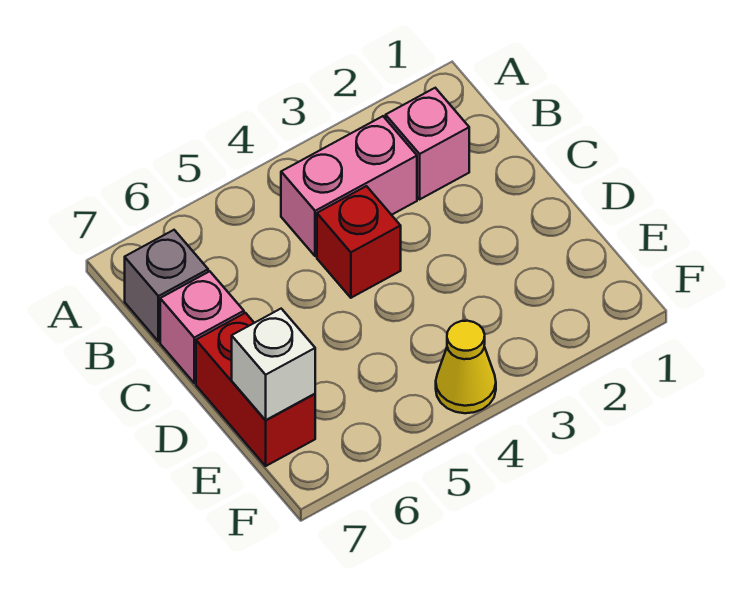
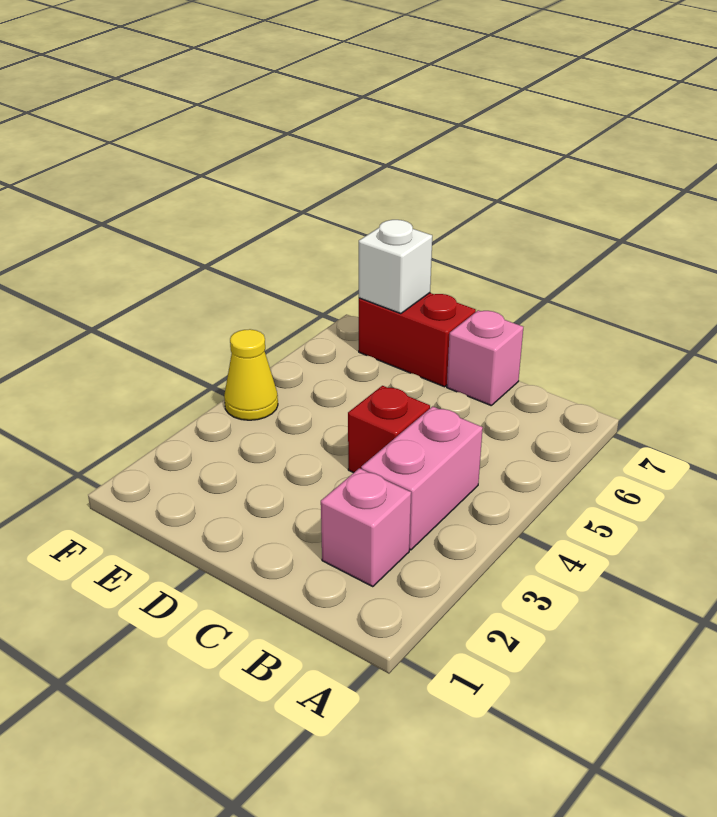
grey 1x1 brick [125,230,208,342] -> none

